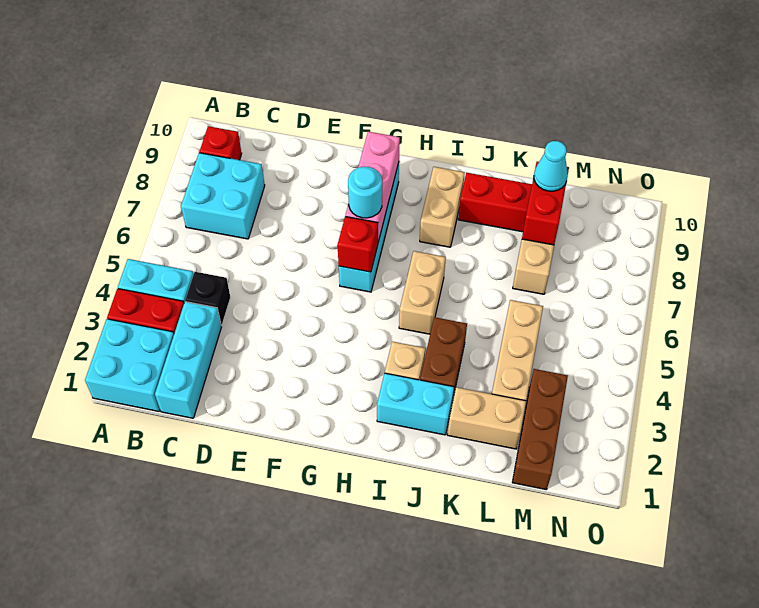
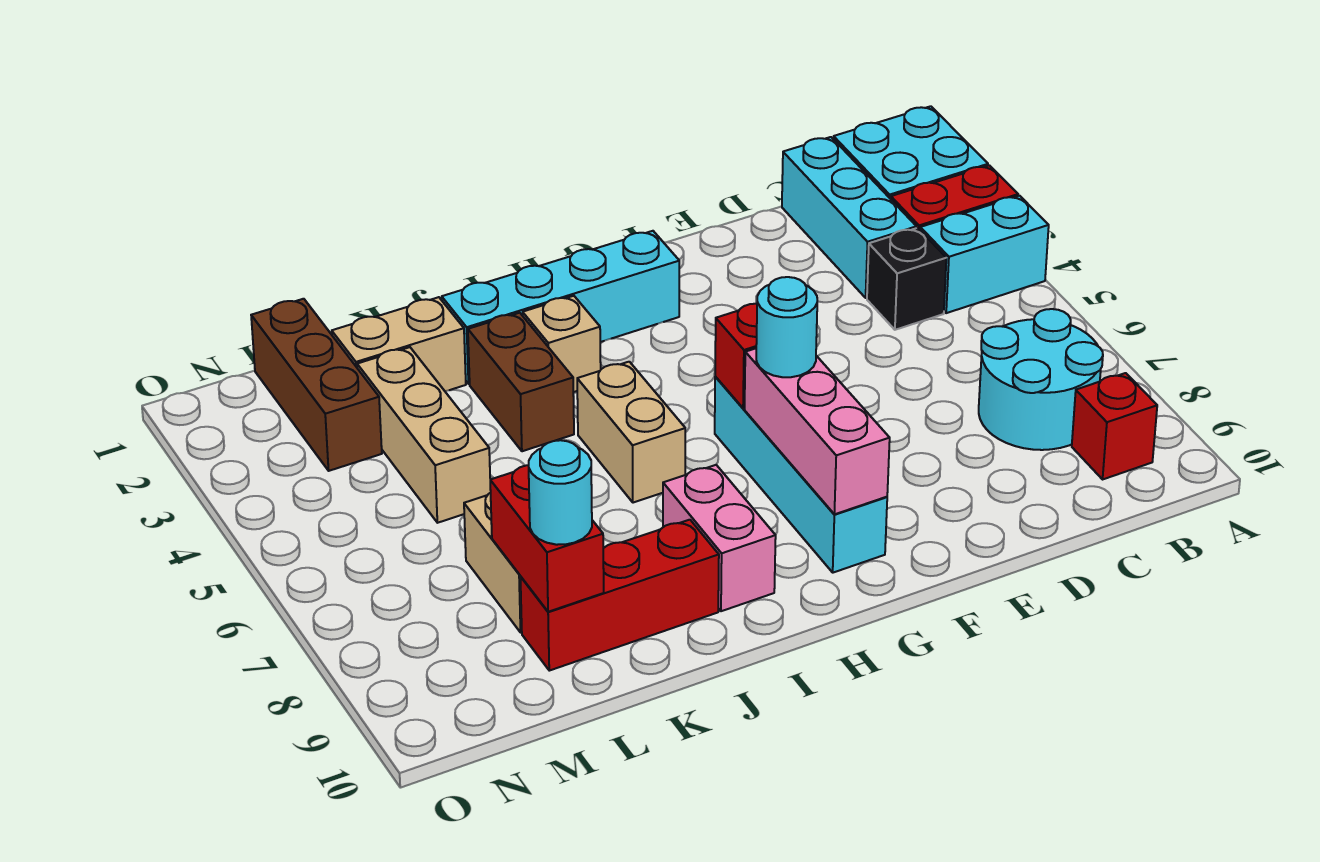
cyan 2x2 brick [181,153,265,239] -> cyan 2x2 round brick [979,309,1103,450]
cyan 1x2 brick [377,373,454,435] -> cyan 1x4 brick [442,231,679,384]
tan 1x2 brick [420,167,465,247] -> pink 1x2 brick [663,465,776,611]
cyan 1x1 cone [534,141,568,191] -> cyan 1x1 round brick [529,440,592,545]

